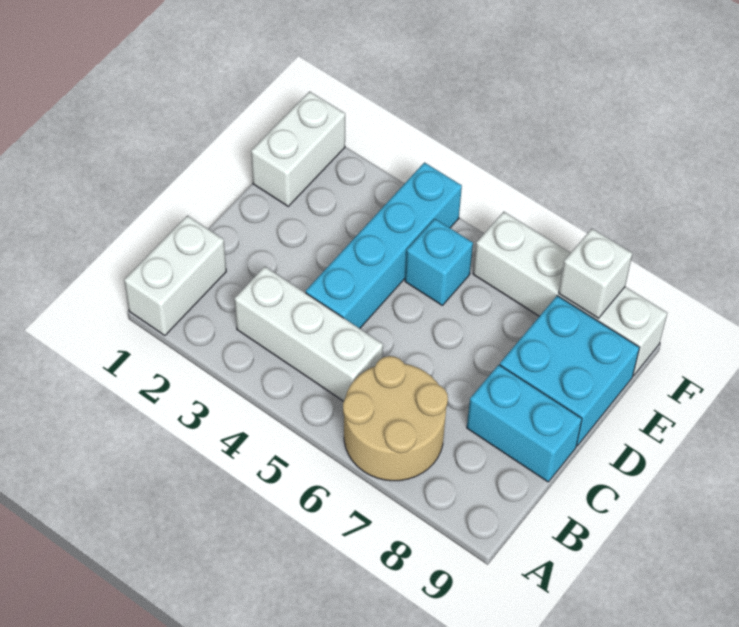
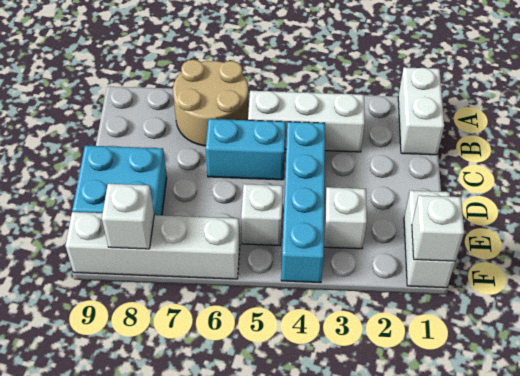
cyan 1x2 brick [467,365,582,482] -> cyan 1x2 brick moved to [206,119,286,180]
none -> white 1x1 brick [324,187,367,249]
cyan 1x1 brick [405,219,473,305] -> white 1x1 brick [241,184,283,245]
none -> white 1x1 brick [412,195,464,261]

